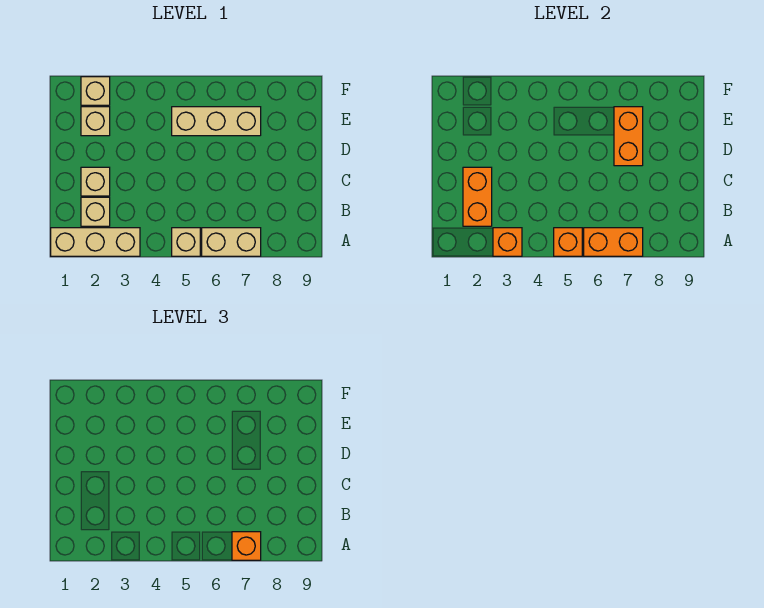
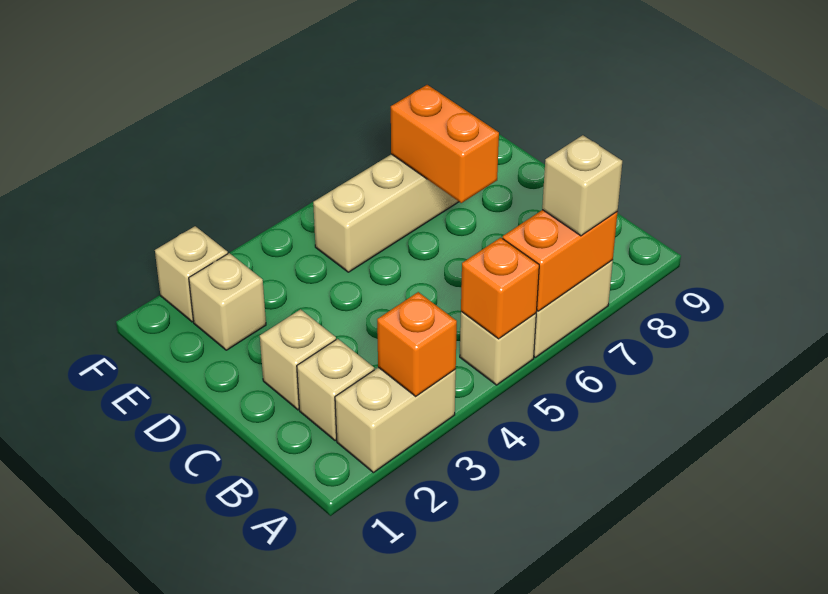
tan 1x3 brick [51,228,140,256] -> tan 1x2 brick [335,367,456,473]
orange 1x1 brick [232,532,261,560] -> tan 1x1 brick [542,135,622,236]
orange 1x2 brick [463,167,492,226] -> none

